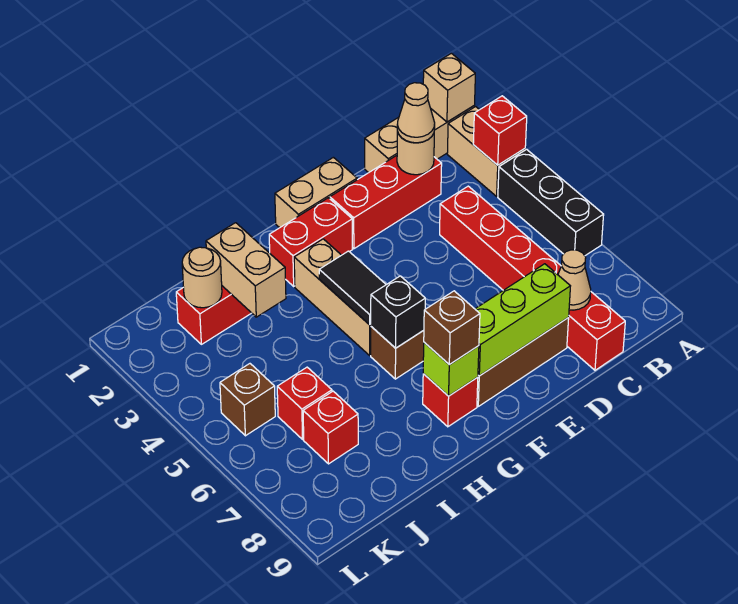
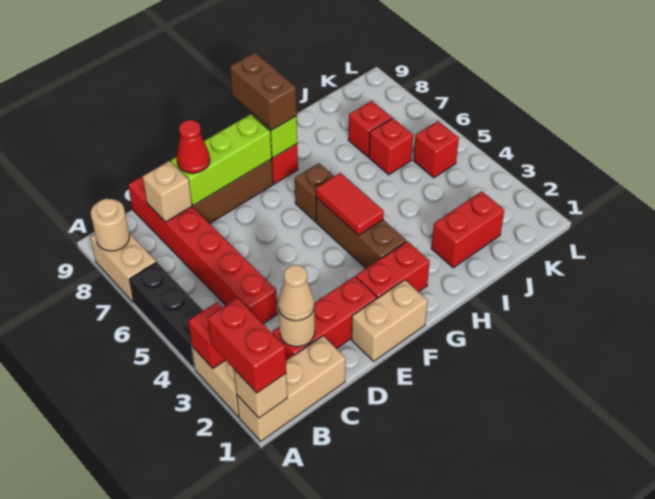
none -> red 1x2 brick [207,298,286,393]
tan 1x1 cone [558,250,591,310] -> tan 1x1 brick [143,161,192,222]
none -> red 1x1 cone [177,120,210,173]
tan 1x3 brick [294,239,371,355] -> brown 1x3 brick [316,197,406,268]
black 1x2 tile [319,251,386,325] -> red 1x2 tile [316,173,384,235]
black 1x1 brick [371,276,425,348] -> none
brown 1x1 brick [424,291,480,365] -> brown 1x2 brick [230,53,297,130]
tan 1x2 brick [206,223,286,317] -> tan 1x2 brick moved to [90,233,156,303]
tan 1x1 round brick [182,247,222,308] -> tan 1x1 round brick moved to [91,199,130,251]
brown 1x1 brick [220,364,275,436] -> red 1x1 brick [413,121,459,178]

